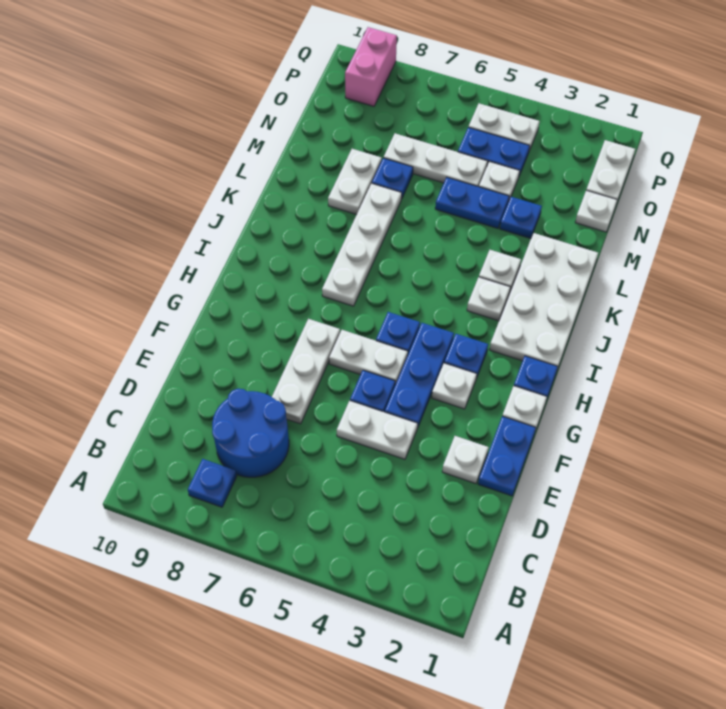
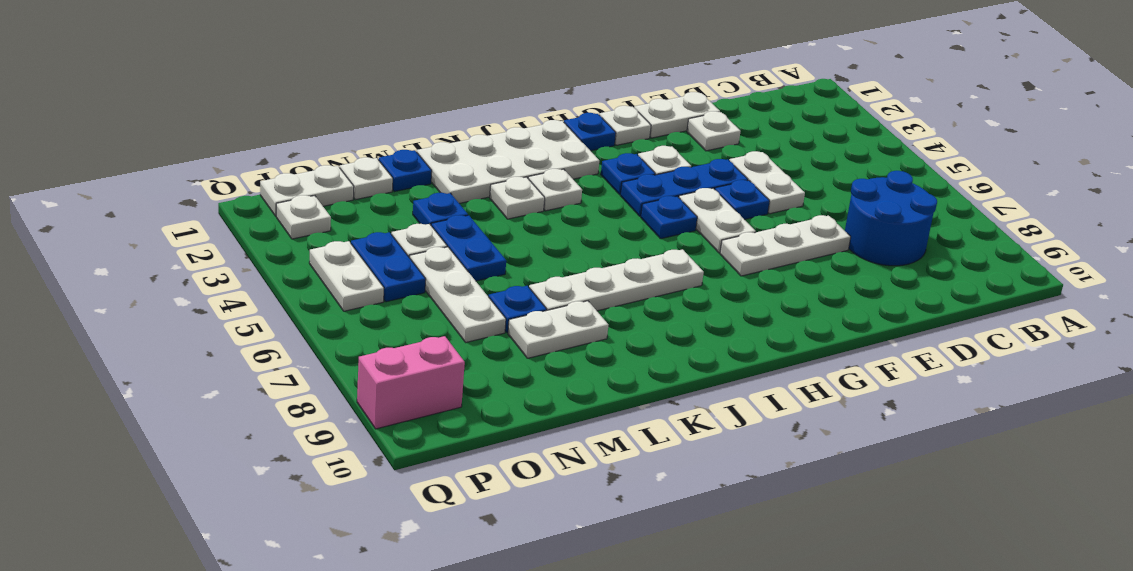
blue 1x1 plate [188,459,237,507] -> blue 1x1 plate moved to [378,150,432,192]
blue 1x2 plate [478,416,536,496] -> white 1x2 plate [634,92,720,138]
none -> white 1x1 plate [276,195,331,239]

